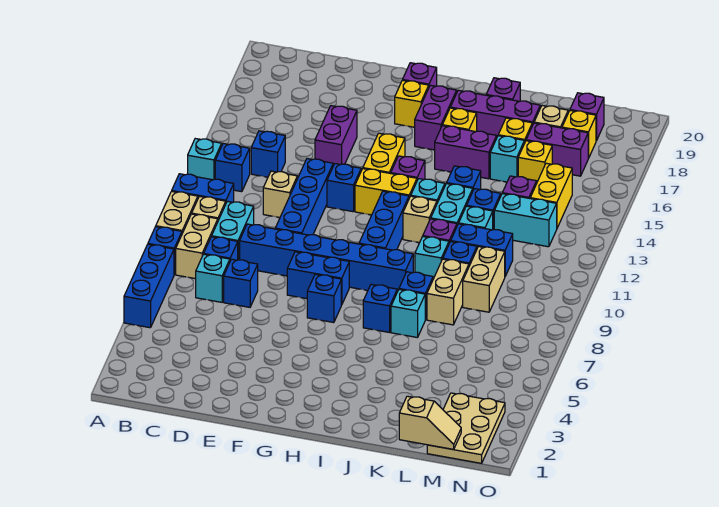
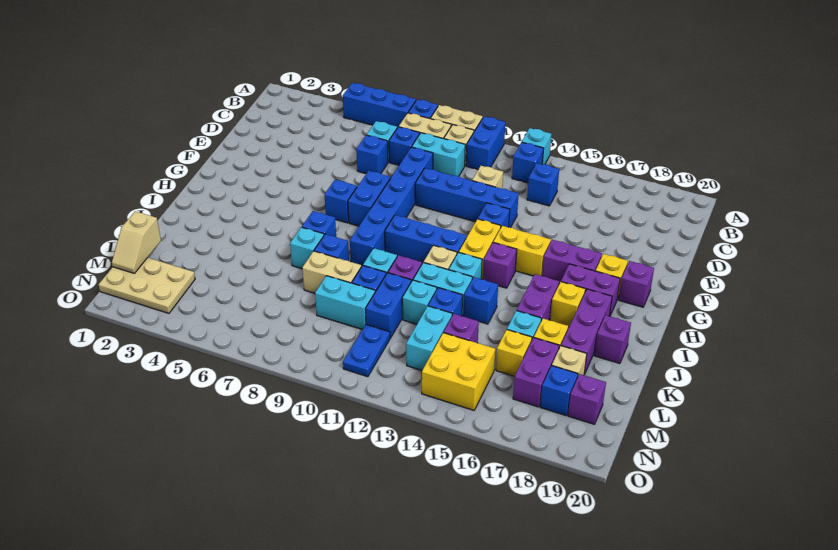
purple 1x2 brick [315,106,357,166] -> purple 1x2 brick moved to [542,240,602,283]
tan 1x2 brick [463,247,505,312] -> cyan 1x2 brick [315,276,375,329]
none -> blue 1x2 plate [343,325,390,377]
yellow 1x2 brick [530,163,572,228] -> yellow 2x2 brick [422,333,495,410]
yellow 1x1 brick [562,111,596,158] -> blue 1x1 brick [540,366,578,416]

